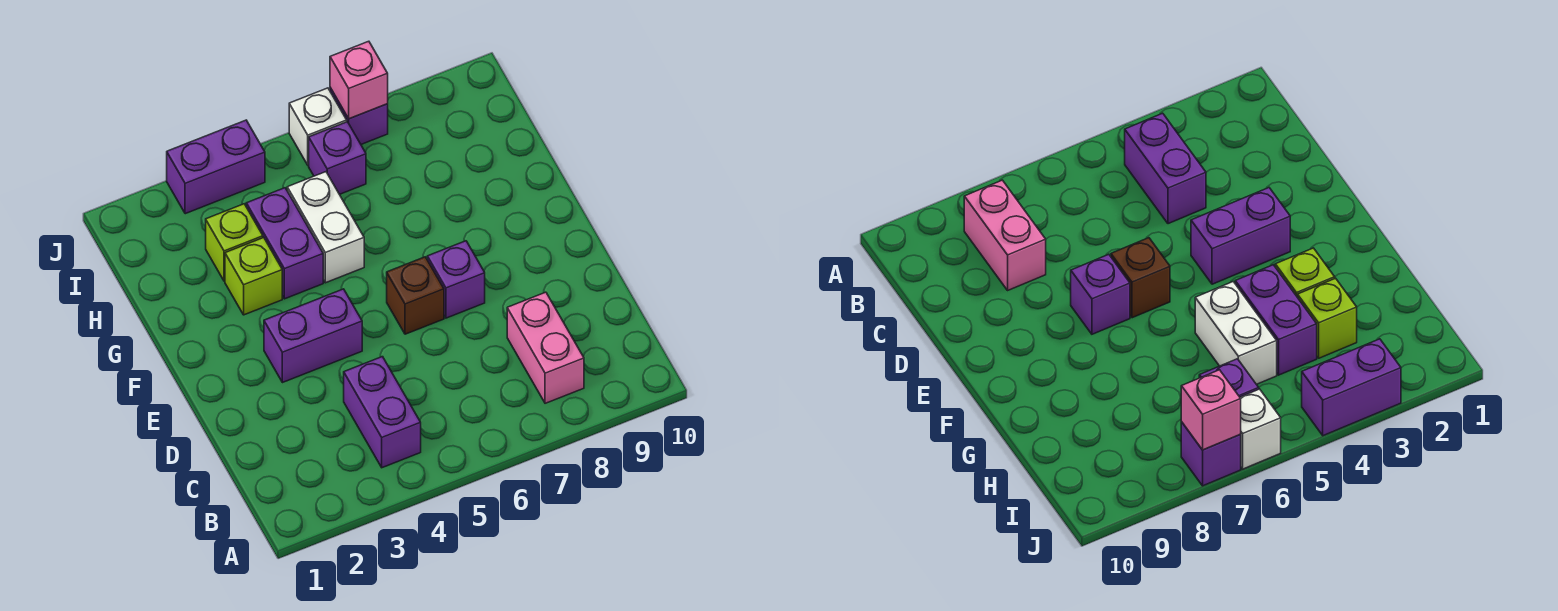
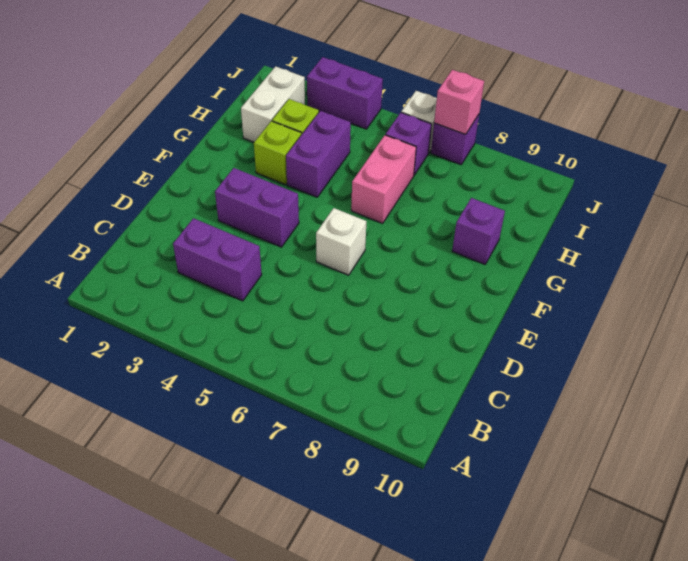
purple 1x2 brick [344,357,421,468] -> purple 1x2 brick turned to [173,218,262,301]
pink 1x2 brick [507,292,584,403] -> pink 1x2 brick moved to [351,135,416,223]
brown 1x1 brick [387,257,444,334] -> white 1x1 brick [316,208,367,275]
purple 1x1 brick [427,241,485,318] -> purple 1x1 brick moved to [452,198,505,264]
white 1x2 brick [287,172,364,283] -> white 1x2 brick moved to [241,66,305,142]

